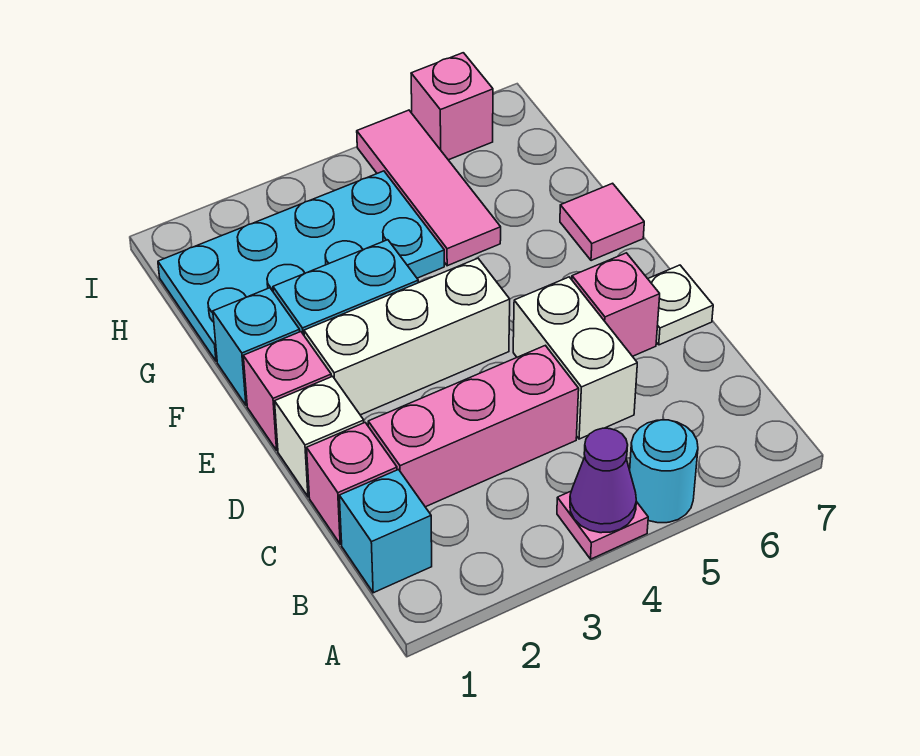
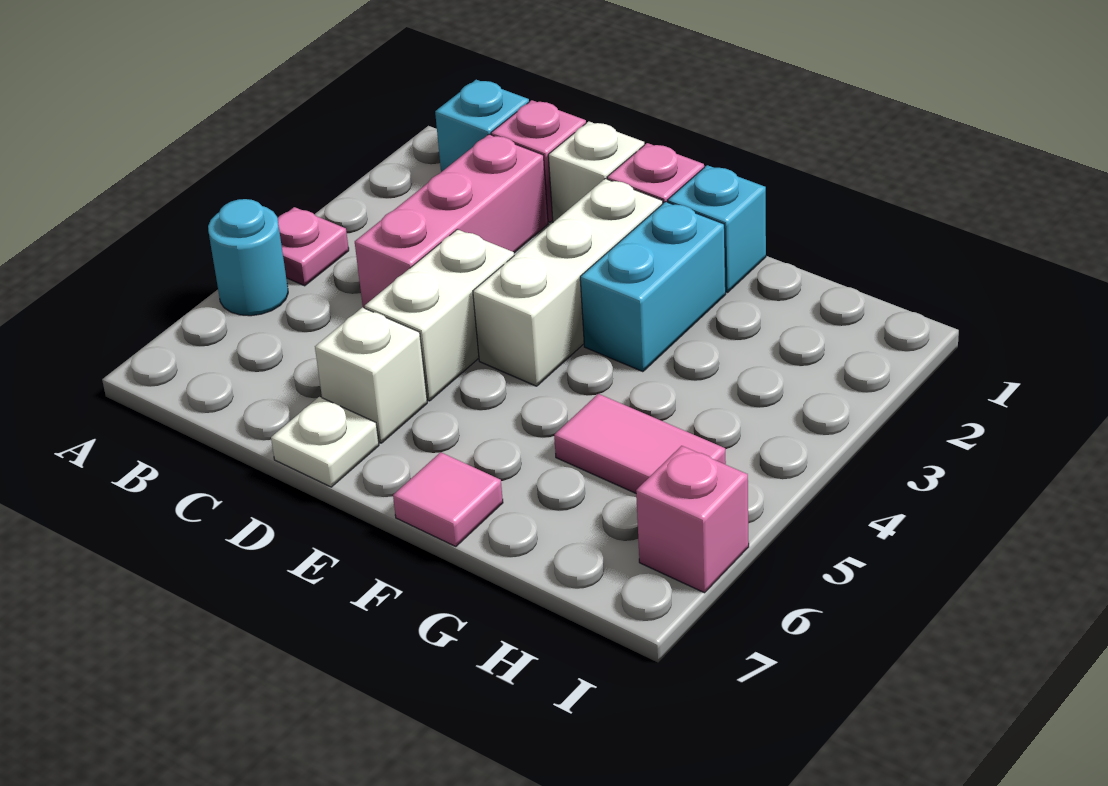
purple 1x1 cone [570,428,636,533] -> none
white 1x2 brick [513,277,637,439] -> white 1x2 brick turned to [365,229,514,401]
pink 1x1 brick [572,253,660,356] -> white 1x1 brick [315,307,427,443]
cyan 2x4 plate [158,171,444,361] -> none
pink 1x3 tile [357,110,501,266] -> pink 1x2 tile [554,394,726,493]

